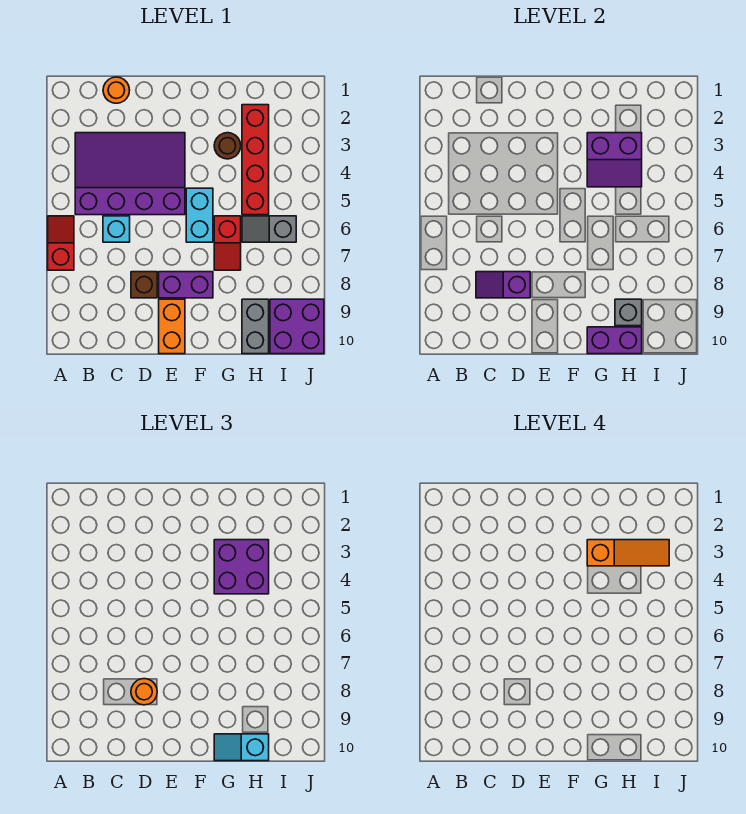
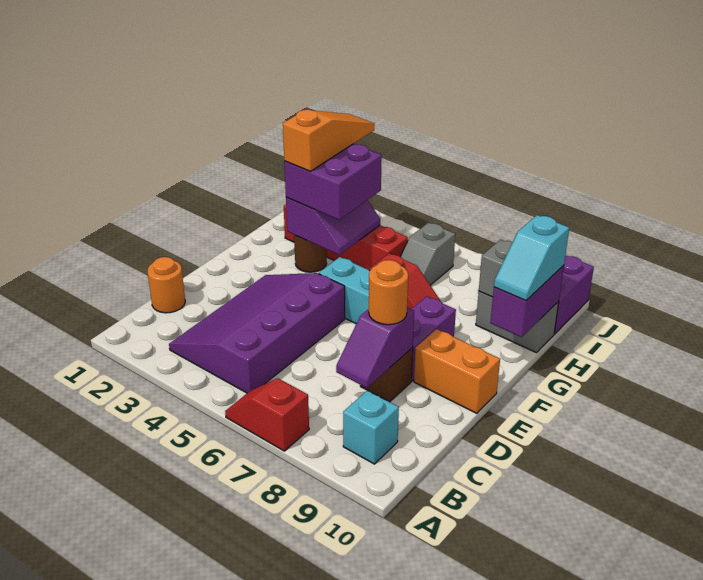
cyan 1x1 brick [103,216,130,242] -> cyan 1x1 brick moved to [343,390,399,464]

